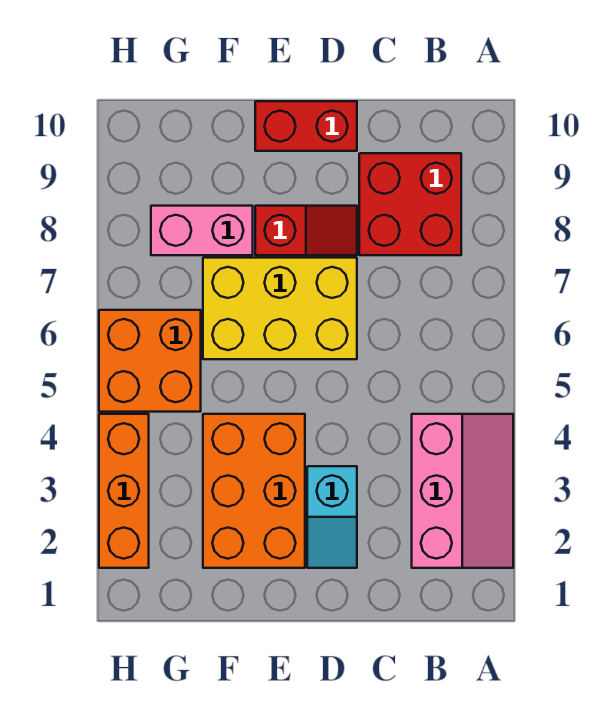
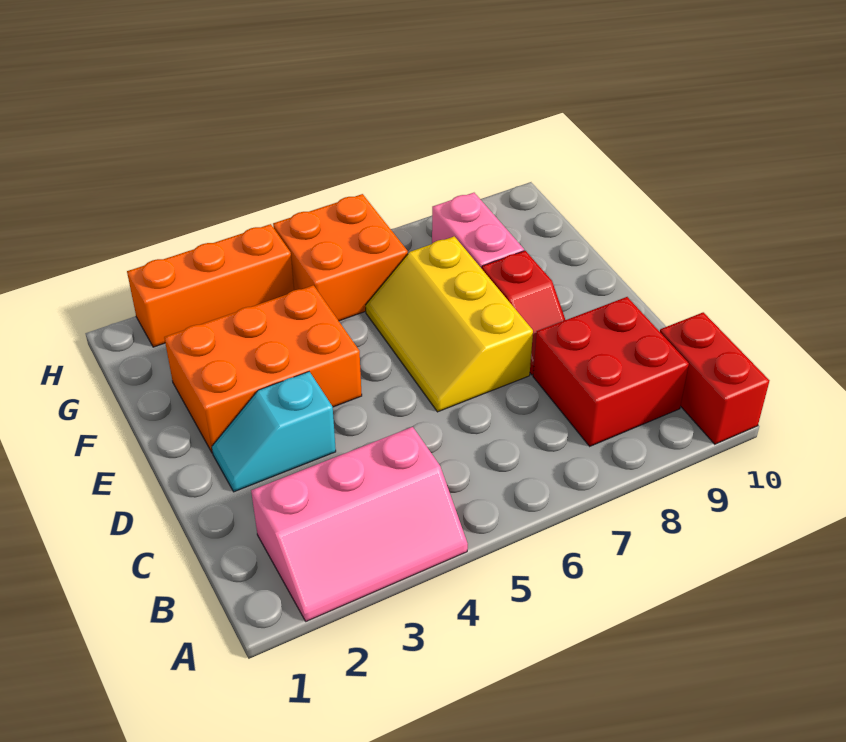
yellow 2x3 brick [203,258,357,359] -> yellow 2x3 slope [366,236,533,412]
red 1x2 brick [255,101,357,151] -> red 1x2 brick moved to [660,312,769,444]

